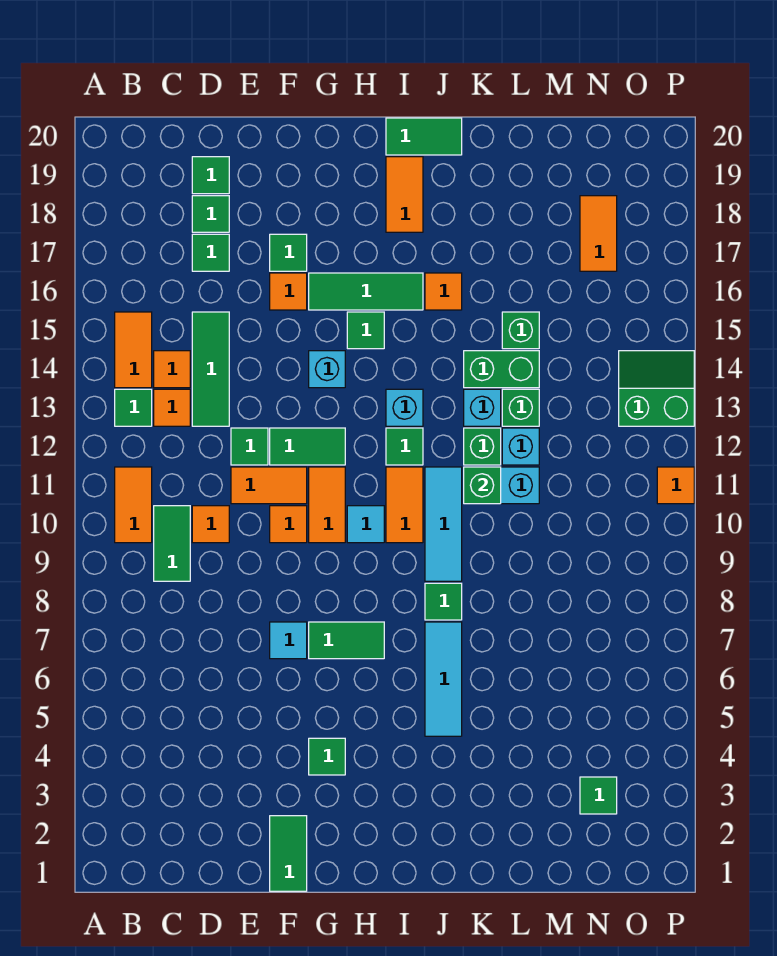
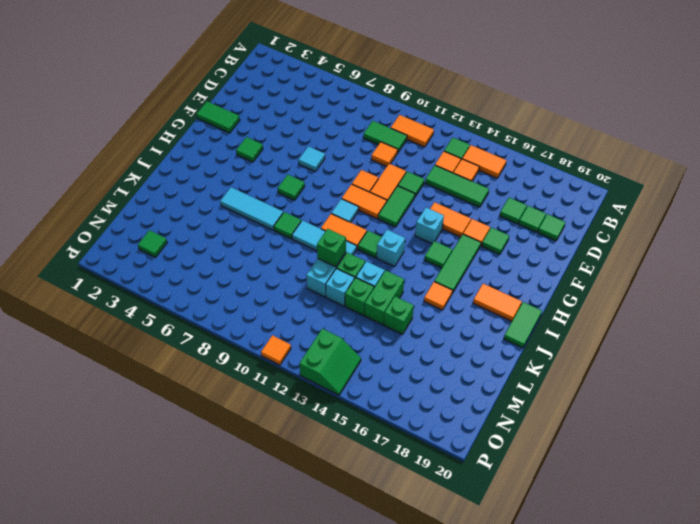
green 1x2 tile [309,622,384,659] -> green 1x1 tile [278,175,305,200]
orange 1x2 tile [580,196,617,271] -> orange 1x2 tile moved to [430,202,471,237]

